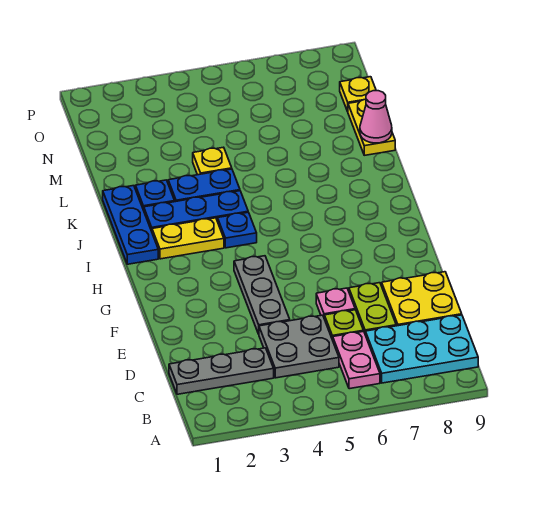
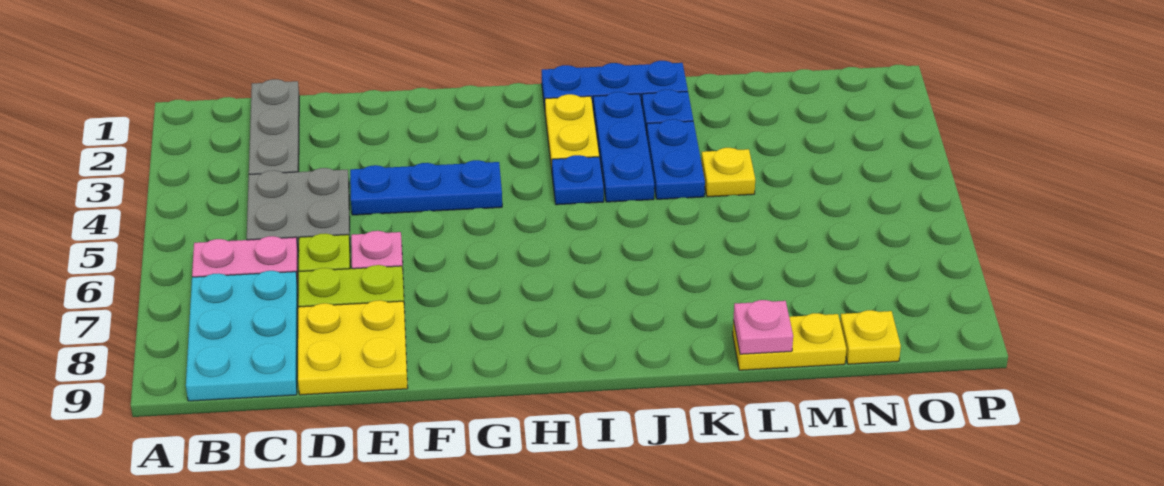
grey 1x3 plate [234,256,290,334] -> blue 1x3 plate [350,160,502,215]
pink 1x1 cone [360,91,392,143] -> pink 1x1 plate [734,300,793,354]

